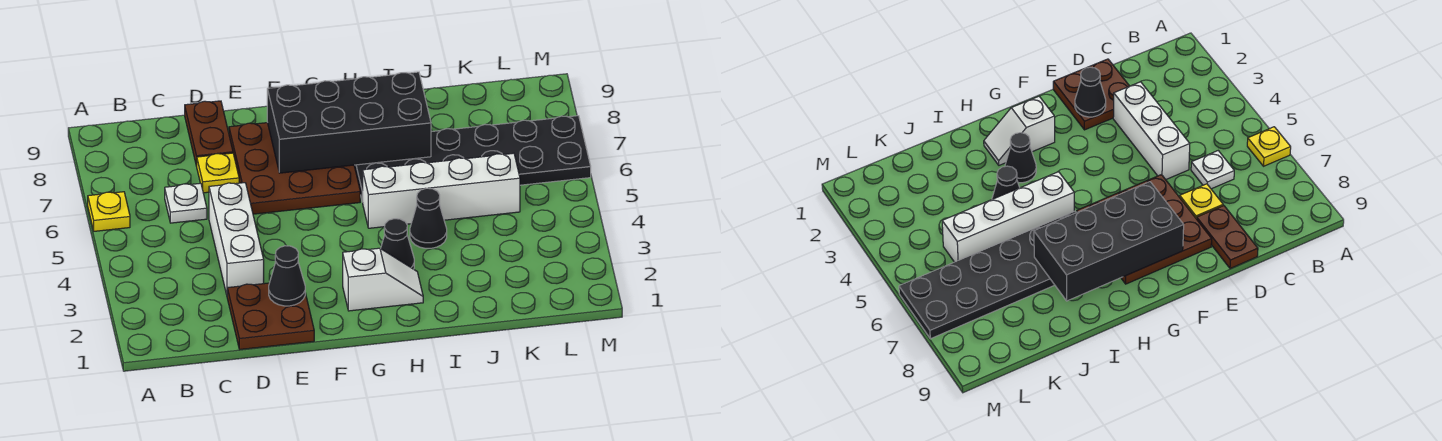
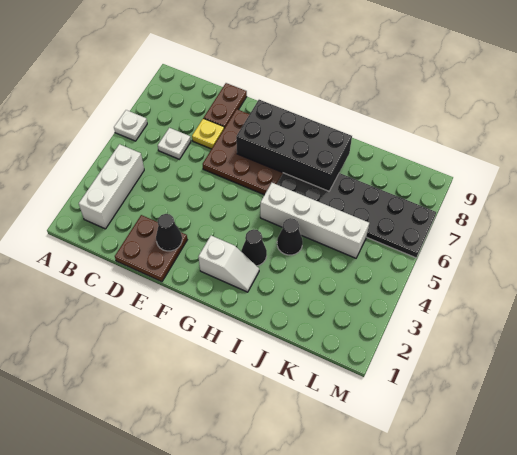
yellow 1x1 plate [88,192,130,231] -> white 1x1 plate [114,110,147,141]
white 1x3 brick [209,183,264,295] -> white 1x3 brick moved to [79,144,144,229]

